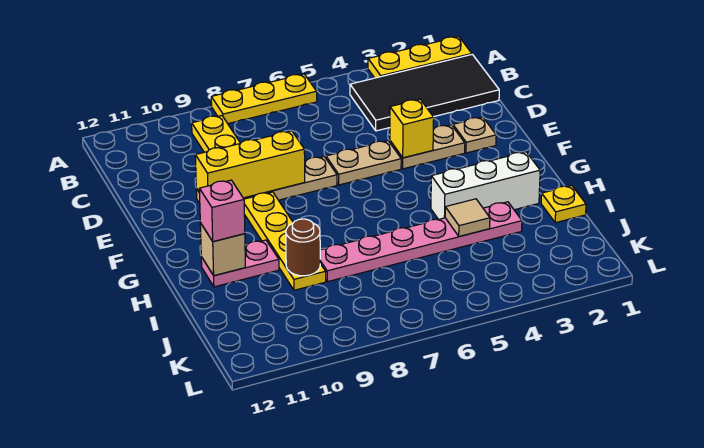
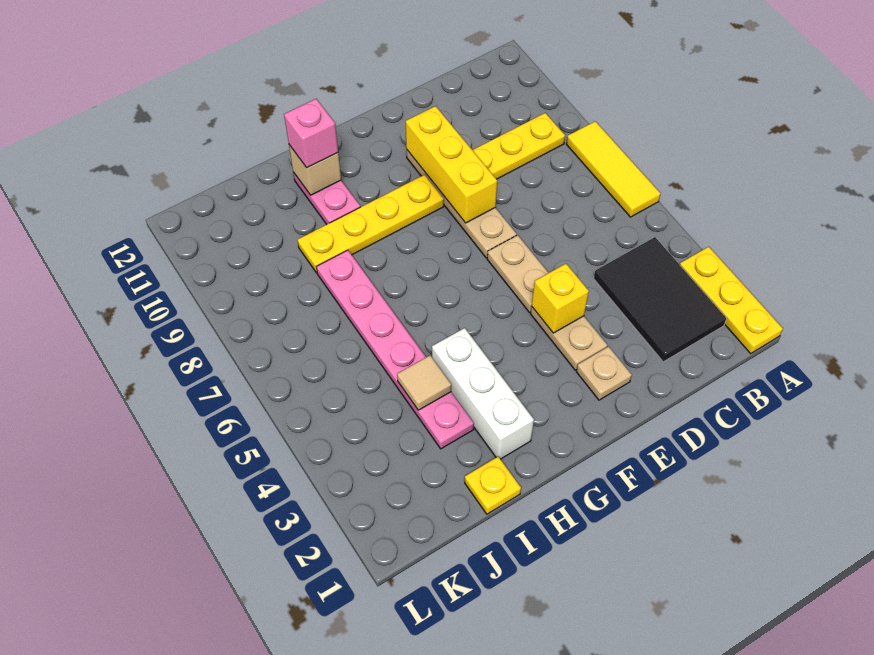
yellow 1x3 plate [211,74,317,124] -> yellow 1x3 tile [566,121,661,217]
black 2x4 tile [350,54,499,131] -> black 2x3 tile [594,237,727,362]
brown 1x1 round brick [286,219,320,276] -> none

